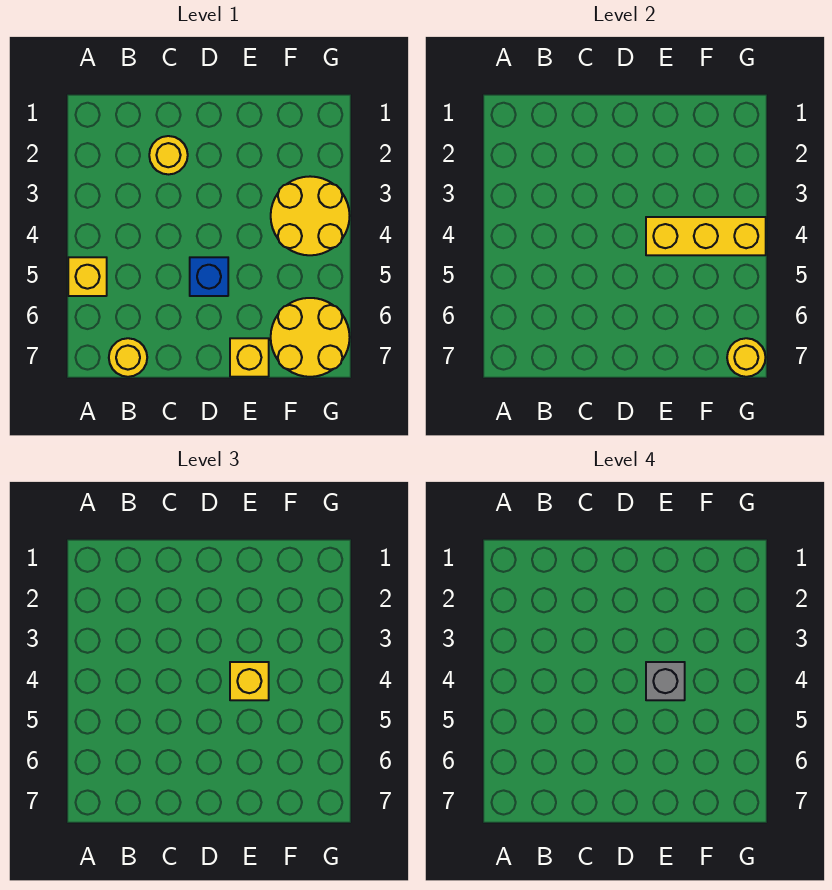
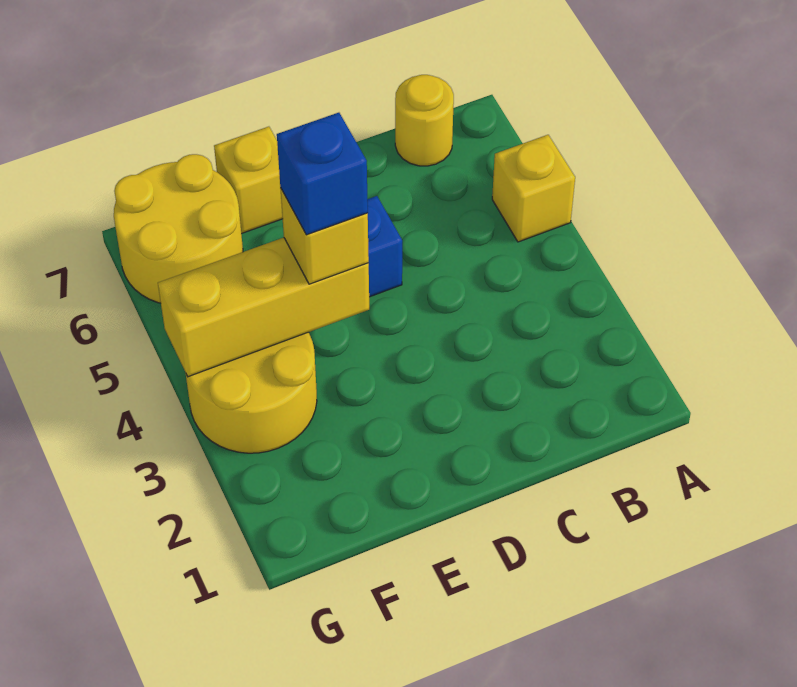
yellow 1x1 round brick [149,136,188,174] -> none
grey 1x1 brick [646,662,685,700] -> blue 1x1 brick [277,113,368,235]
yellow 1x1 round brick [727,338,766,377] -> none

